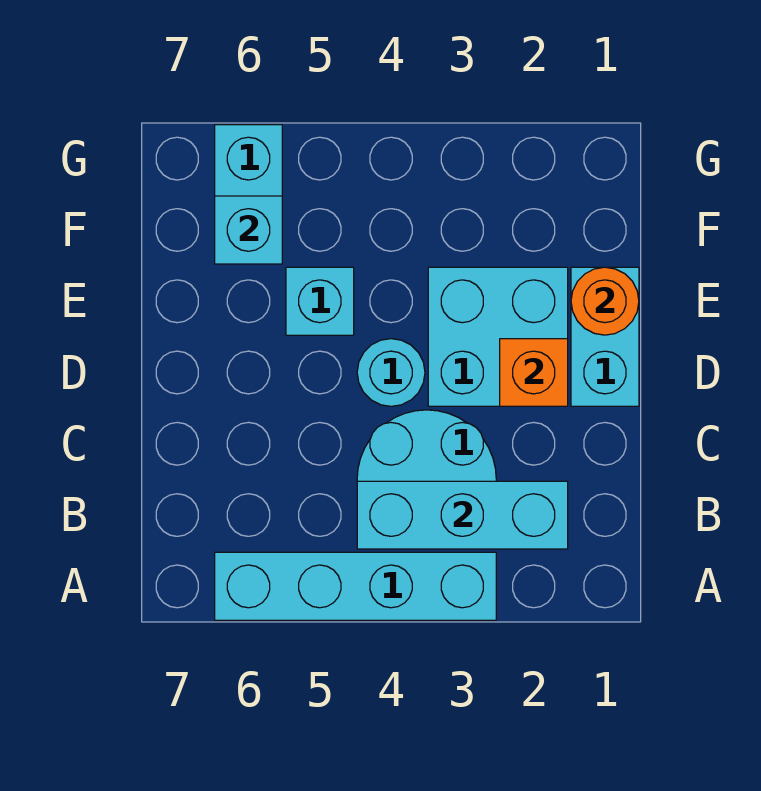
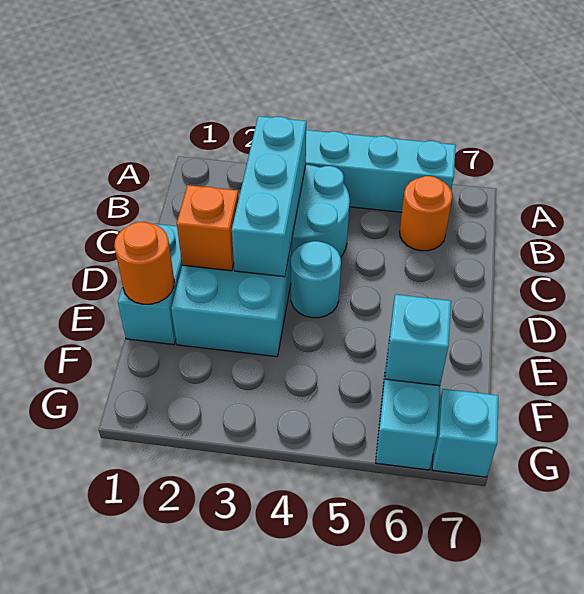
cyan 1x3 brick [357,481,568,549] -> cyan 1x3 brick turned to [232,116,306,277]
none -> orange 1x1 round brick [400,176,452,251]
cyan 1x1 brick [286,267,354,335] -> cyan 1x1 brick moved to [432,389,498,477]

